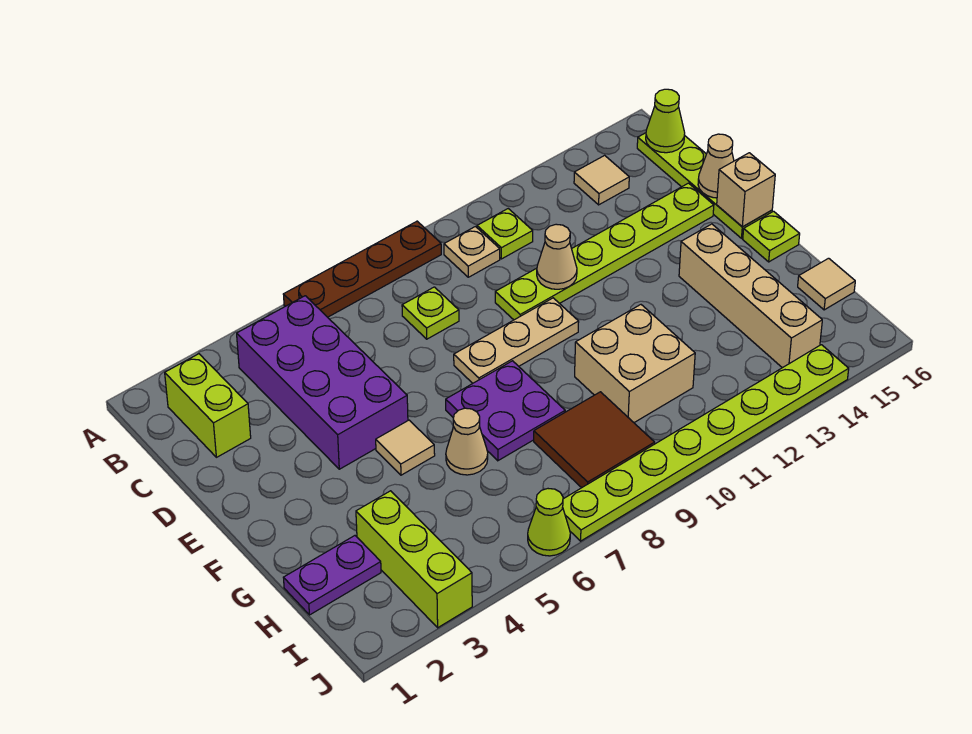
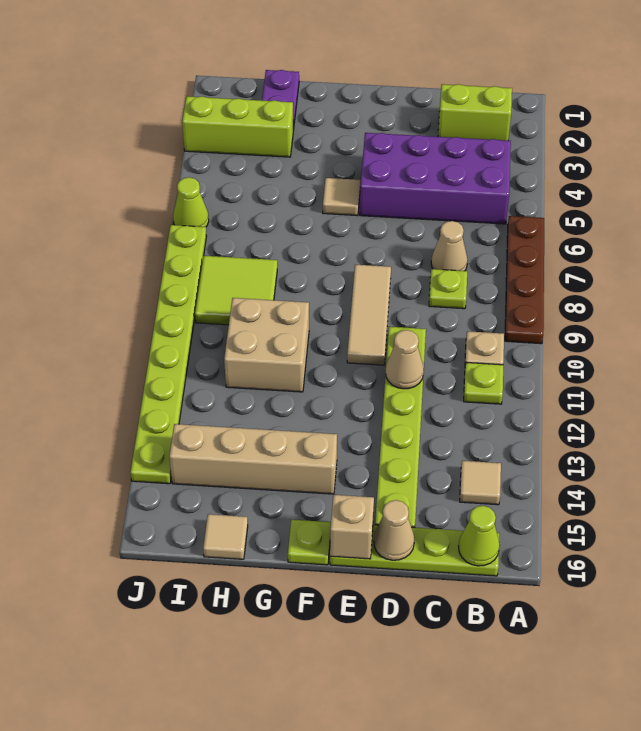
tan 1x3 plate [454,298,579,383] -> tan 1x3 tile [347,265,391,365]
purple 2x2 plate [446,361,565,461] -> none
tan 1x1 cone [446,408,488,475] -> tan 1x1 cone moved to [431,221,468,271]
brown 2x2 tile [534,392,655,488] -> lime 2x2 tile [195,256,277,325]

